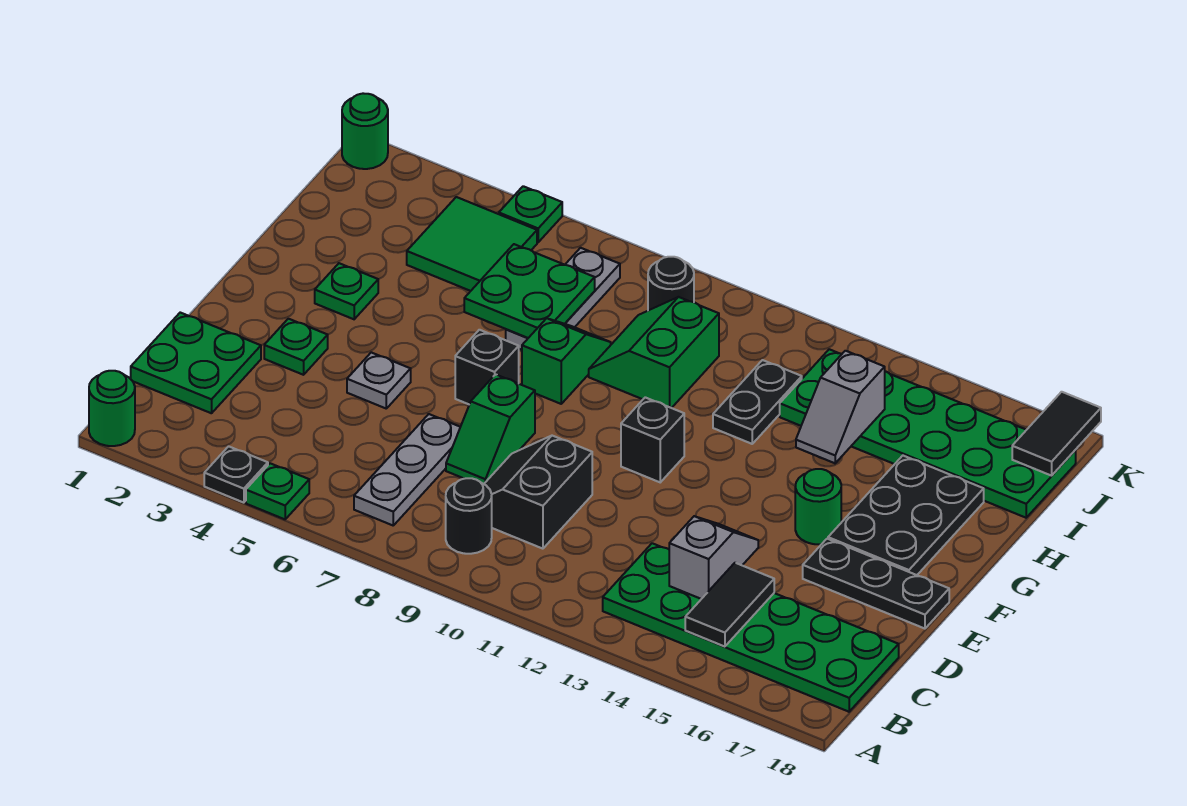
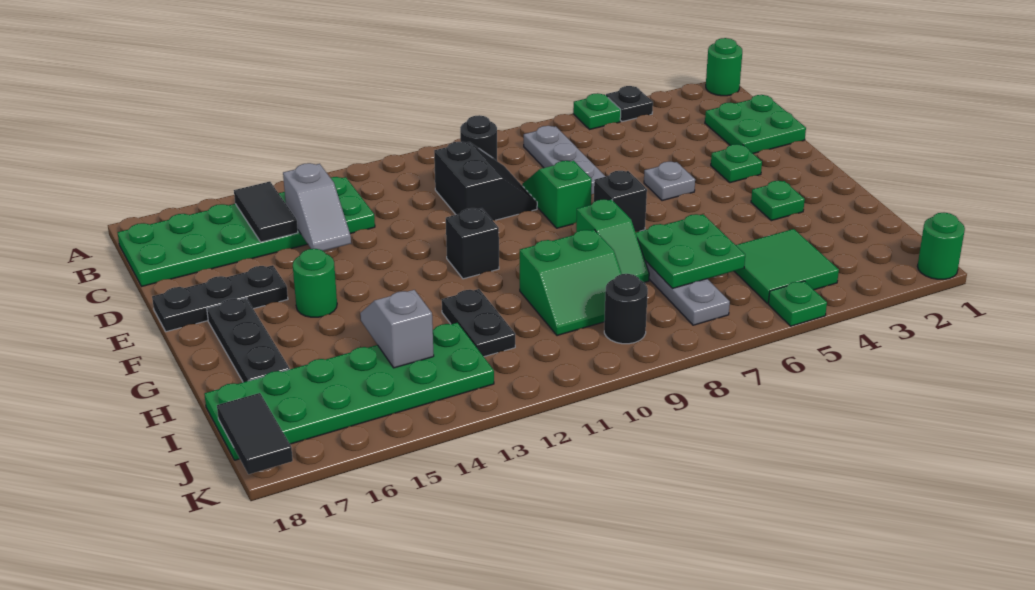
black 2x3 plate [828,456,984,575] -> black 1x3 plate [207,298,290,382]
green 2x2 slope [589,297,719,408] -> green 2x2 slope turned to [520,230,622,336]

